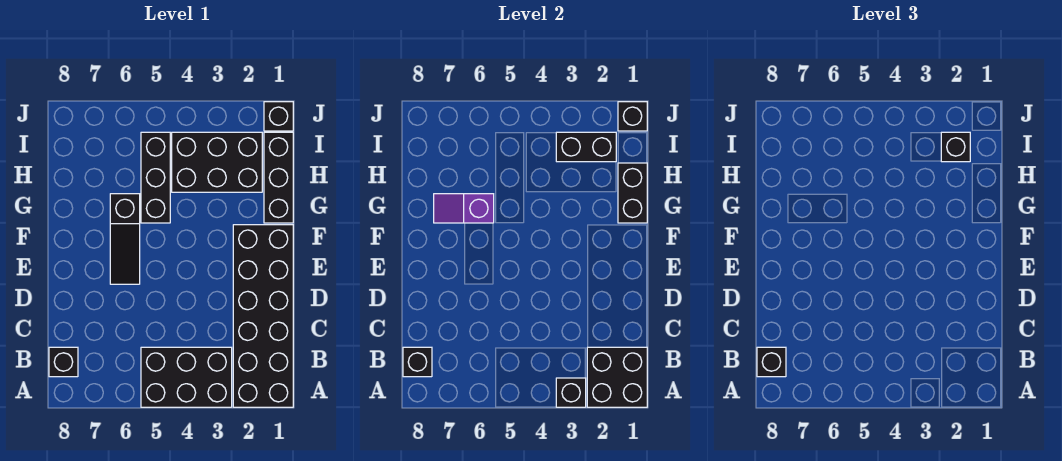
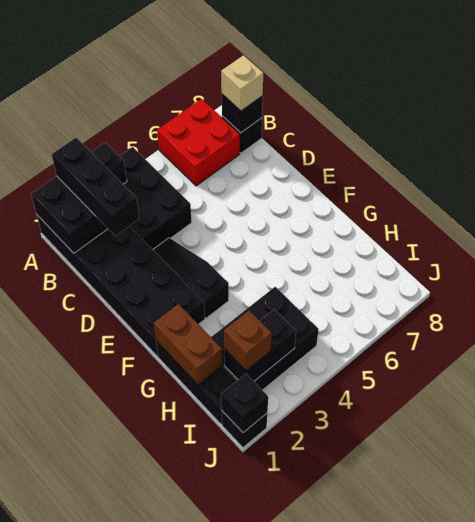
black 2x3 brick [141,347,232,407] -> black 2x3 brick turned to [120,147,192,249]
none -> red 2x2 brick [157,99,240,186]
black 1x1 brick [757,347,786,377] -> tan 1x1 brick [221,55,263,111]
black 1x3 slope [110,194,140,284] -> black 1x3 slope moved to [153,238,229,318]
black 1x2 brick [618,163,647,223] -> brown 1x2 brick [154,304,222,385]
black 1x3 brick [141,132,170,223] -> black 1x3 brick moved to [52,138,139,236]
purple 1x2 slope [434,194,494,223] -> none
black 1x1 brick [941,132,970,162] -> brown 1x1 brick [224,311,272,371]

